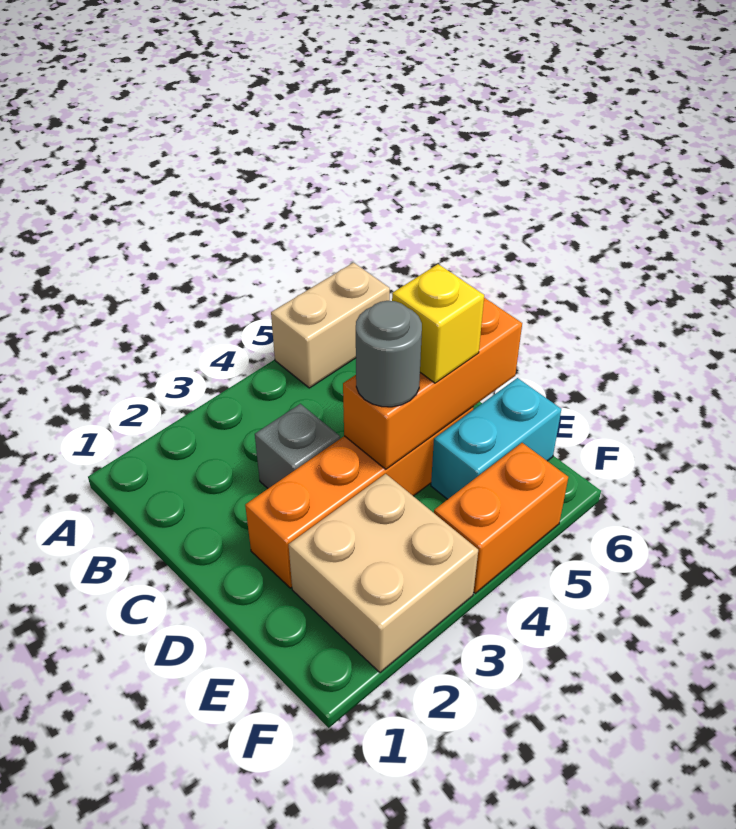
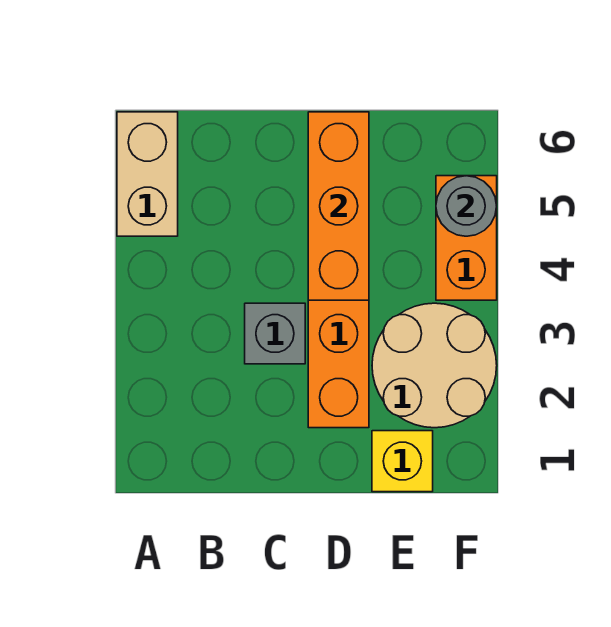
grey 1x1 round brick [356,301,422,407] -> grey 1x1 round brick moved to [436,176,497,236]
yellow 1x1 brick [392,264,484,383] -> yellow 1x1 brick moved to [372,431,433,492]
tan 2x2 brick [289,474,478,673] -> tan 2x2 round brick [372,303,497,428]
cyan 1x2 brick [431,378,561,499] -> none

